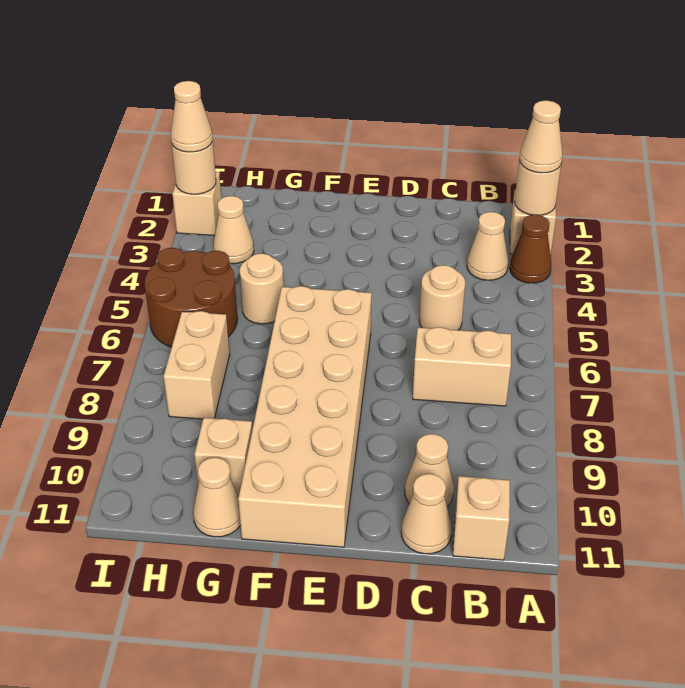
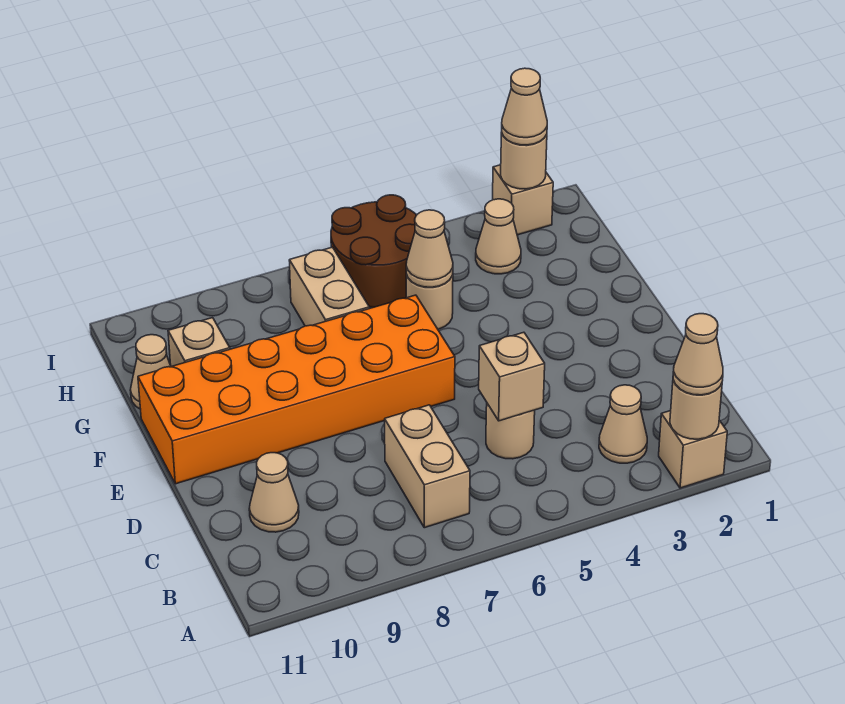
brown 1x1 cone [510,215,552,283] -> none
tan 1x1 brick [453,476,510,560] -> tan 1x1 brick moved to [479,332,545,421]
tan 1x1 cone [401,474,452,554] -> tan 1x1 cone moved to [406,210,453,287]
tan 2x6 brick [238,286,372,547] -> orange 2x6 brick [138,295,455,484]
tan 1x2 brick [164,311,230,419] -> tan 1x2 brick turned to [289,247,369,326]

